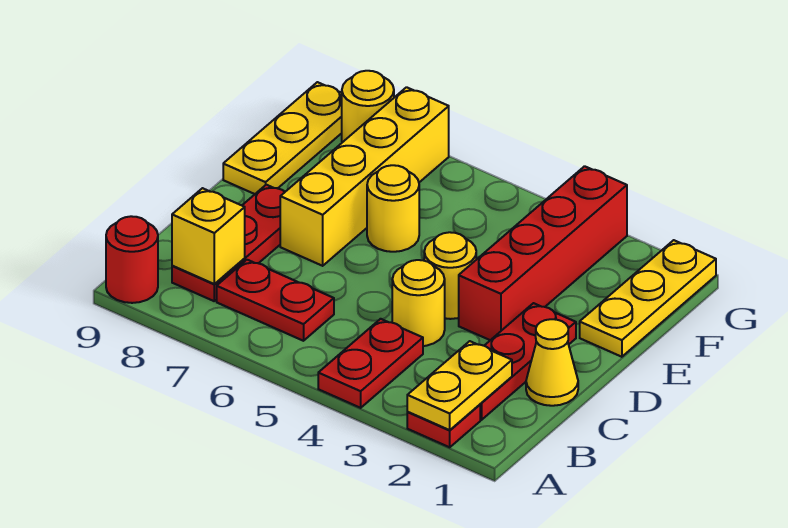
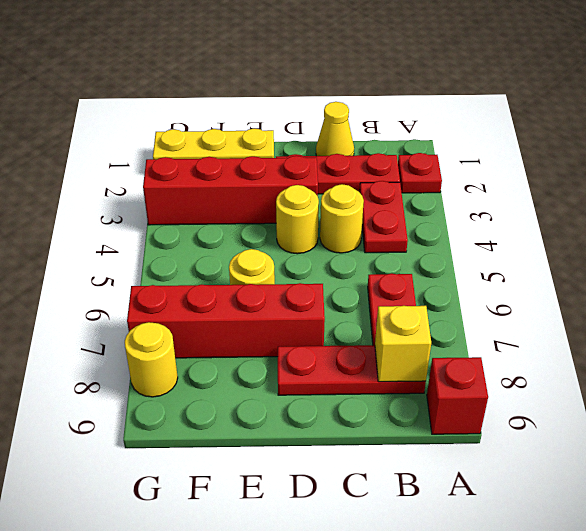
yellow 1x2 plate [407,341,512,430] -> none
red 1x2 plate [318,319,423,408] -> red 1x2 plate turned to [360,181,408,253]
red 1x1 round brick [106,216,158,303] -> red 1x1 brick [427,357,488,434]
yellow 1x4 brick [280,87,449,266] -> red 1x4 brick [127,283,325,358]
yellow 1x3 plate [223,82,342,194] -> none

